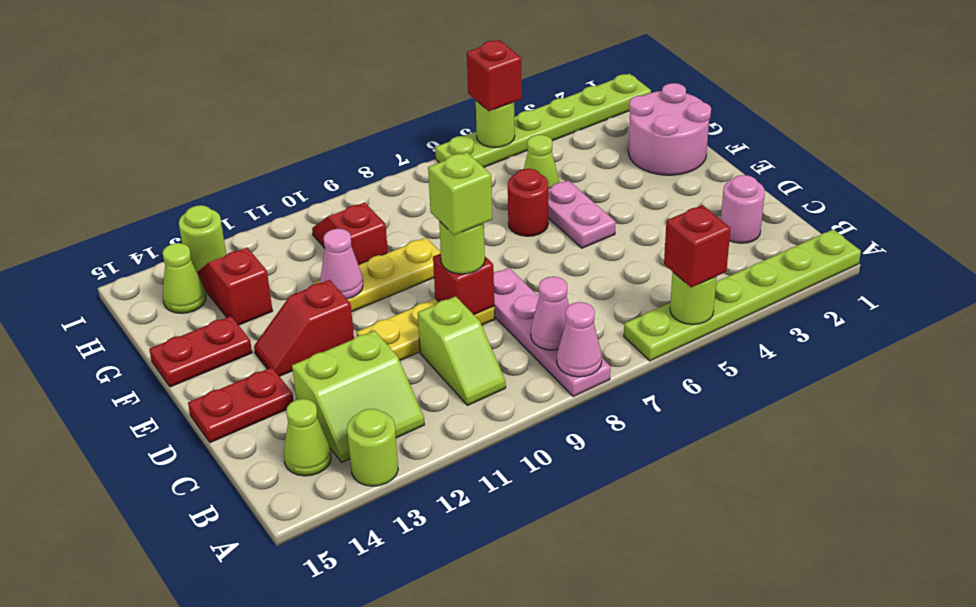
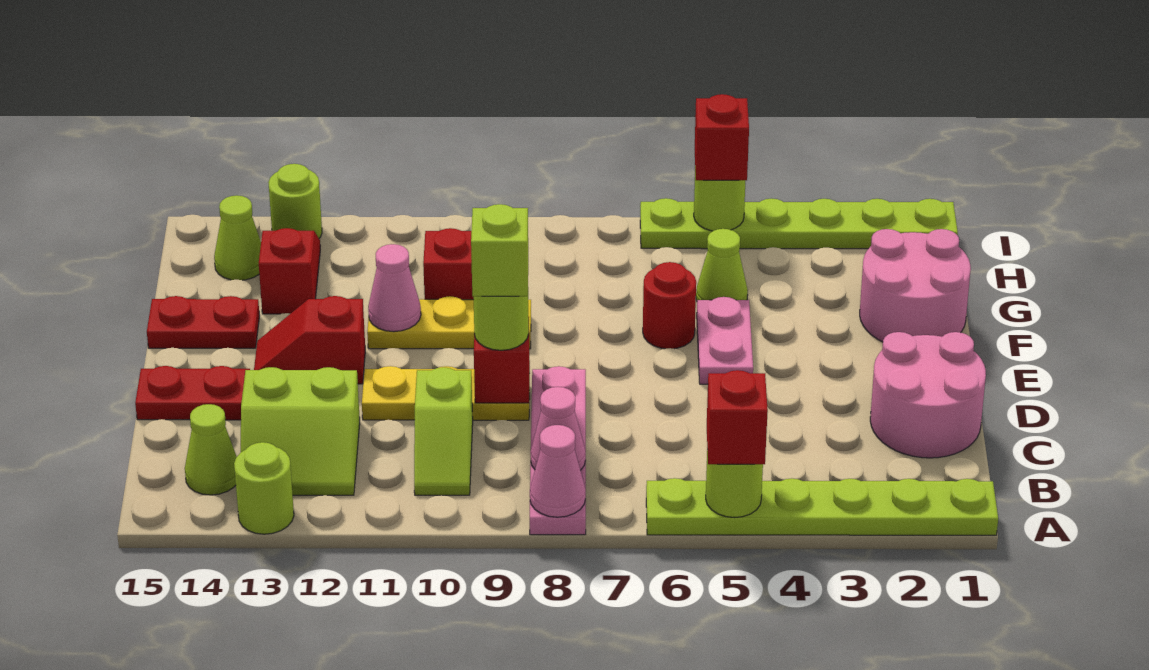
pink 1x1 round brick [721,175,765,243] -> pink 2x2 round brick [870,332,986,458]

